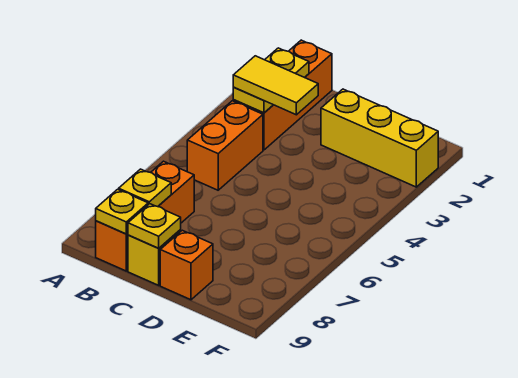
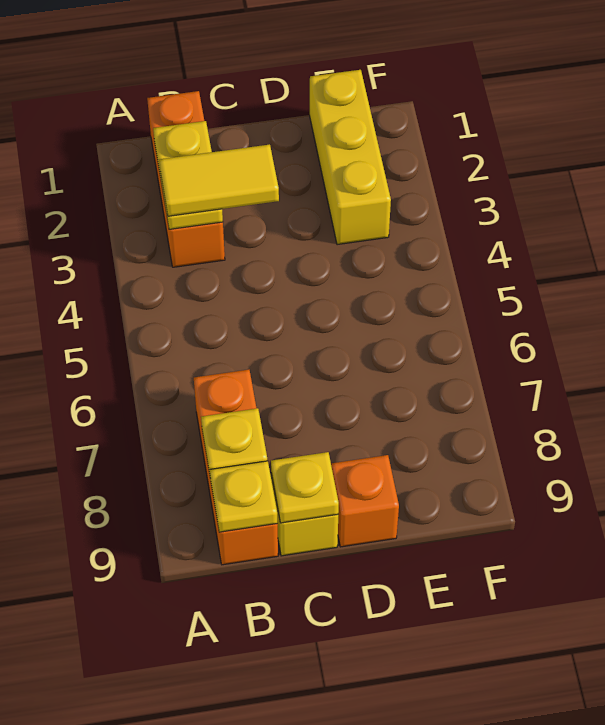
orange 1x2 brick [187,101,263,190] -> none
yellow 1x3 brick [321,89,438,187] -> yellow 1x3 brick turned to [310,70,391,245]

